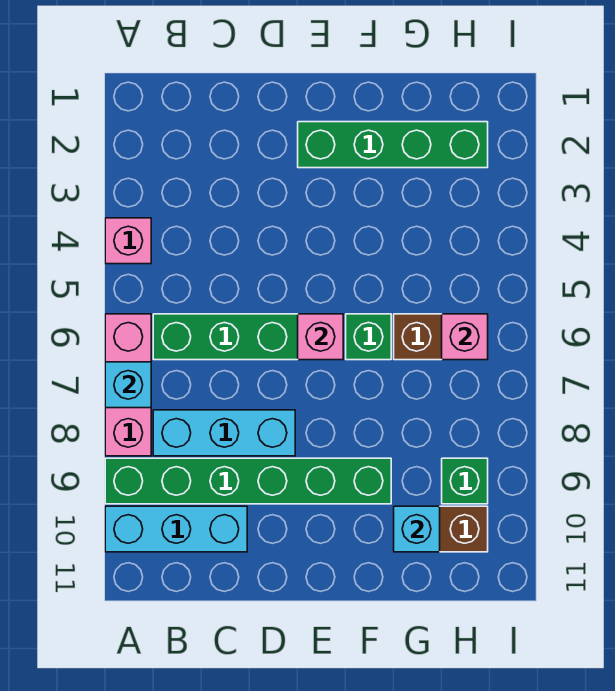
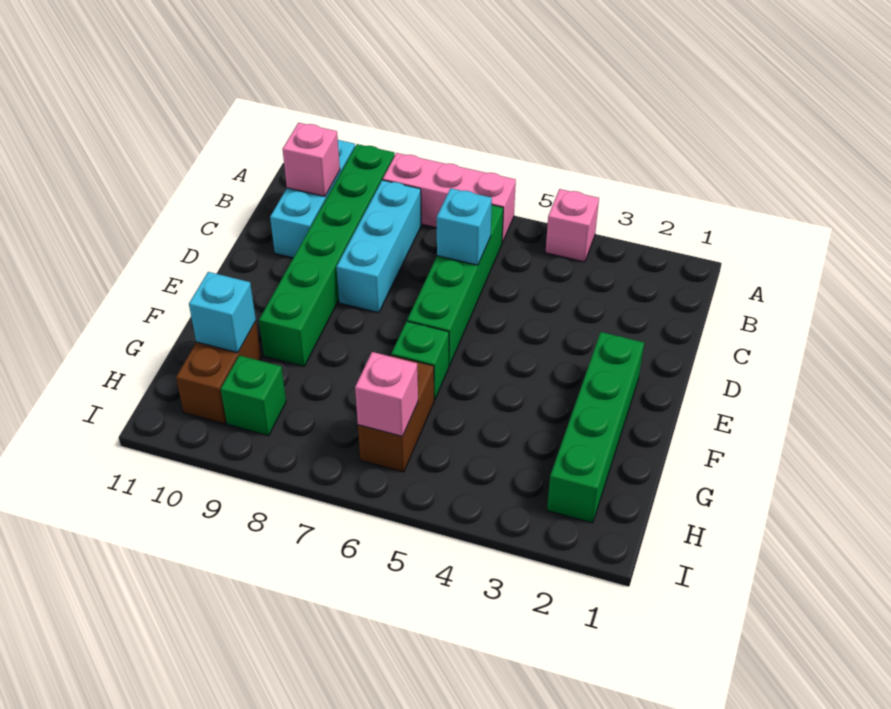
cyan 1x1 brick [105,362,151,408] -> cyan 1x1 brick moved to [437,188,492,265]
pink 1x1 brick [298,314,343,360] -> pink 1x1 brick moved to [283,123,340,196]

